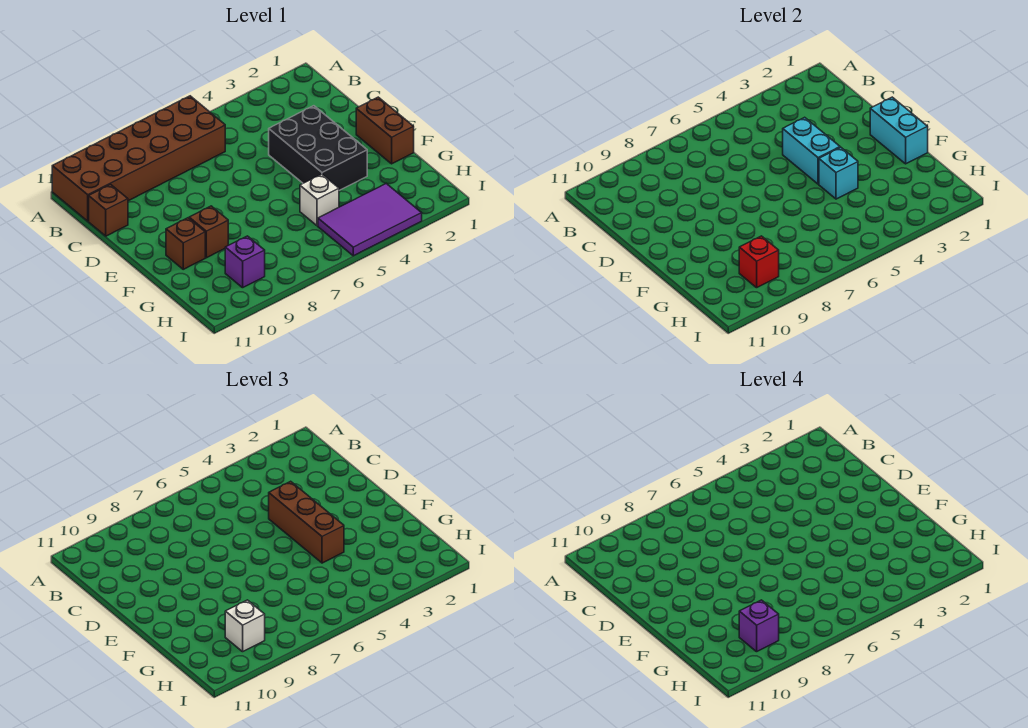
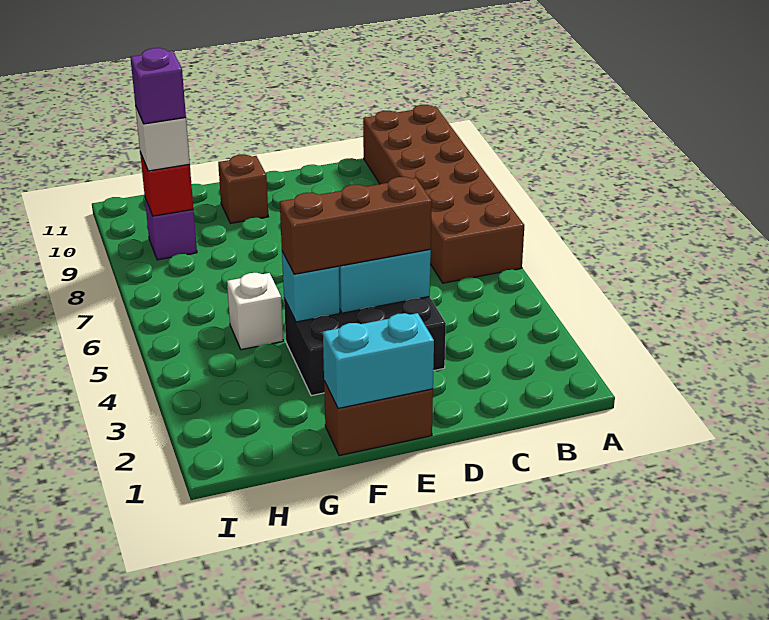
brown 1x1 brick [89,185,128,236] -> none
brown 1x1 brick [189,206,228,258] -> none
purple 2x3 tile [318,184,422,256] -> none

